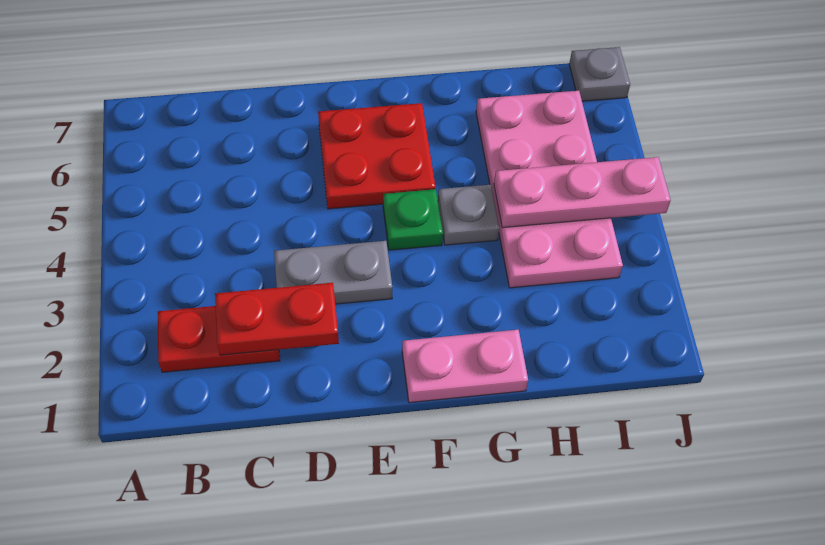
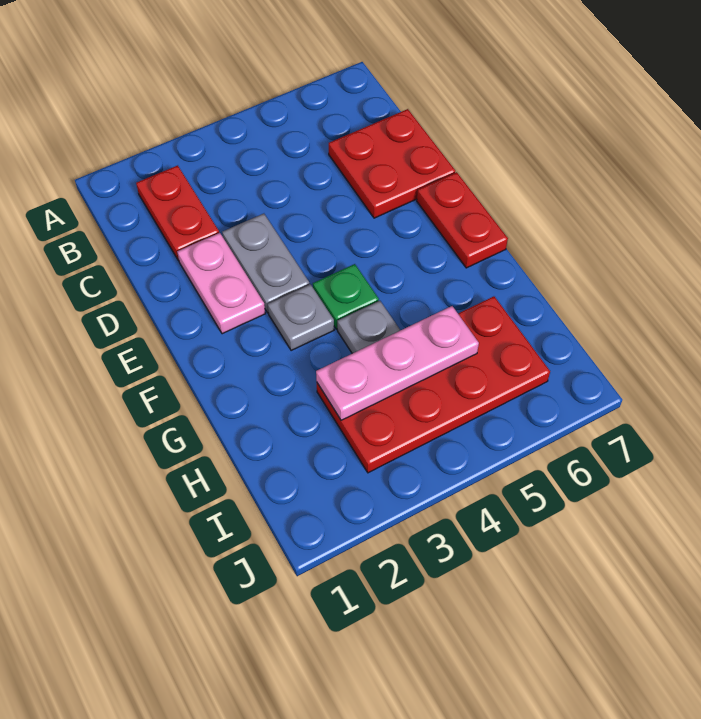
red 1x2 plate [215,283,339,355] -> red 1x2 plate moved to [417,172,508,268]
red 2x2 plate [318,103,436,209] -> red 2x2 plate moved to [329,109,455,218]
pink 1x2 plate [402,330,528,403] -> pink 1x2 plate moved to [177,233,265,334]
pink 2x4 plate [476,91,623,288] -> red 2x4 plate [317,296,550,473]
pink 1x3 plate [494,157,671,228] -> pink 1x3 plate turned to [316,306,479,420]
grey 1x1 plate [569,47,630,101] -> grey 1x1 plate moved to [268,284,334,351]

